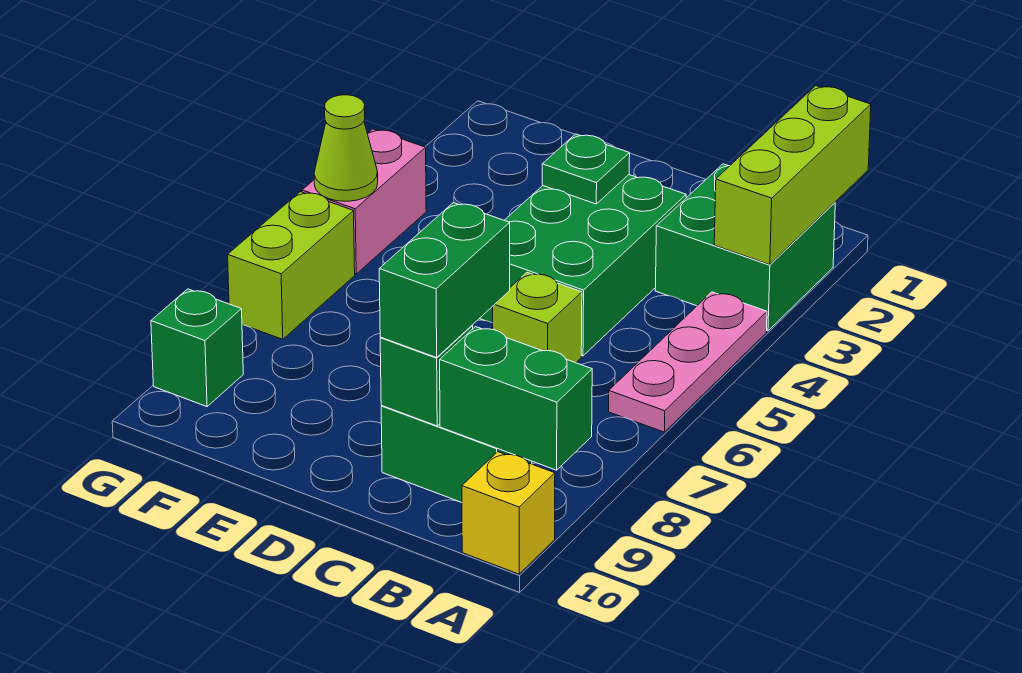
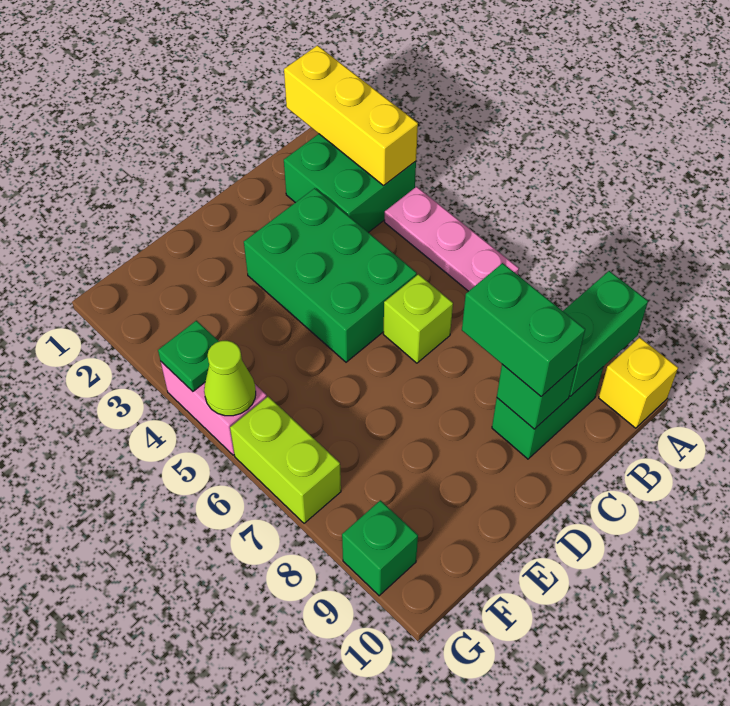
lime 1x3 brick [714,86,871,265] -> yellow 1x3 brick [284,45,418,186]
green 1x1 plate [542,134,630,204] -> green 1x1 plate moved to [158,321,219,391]

